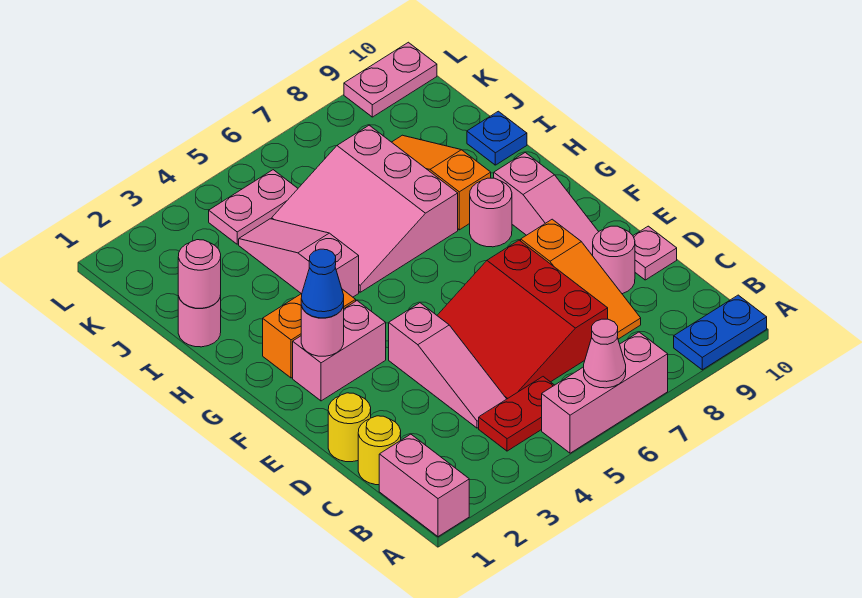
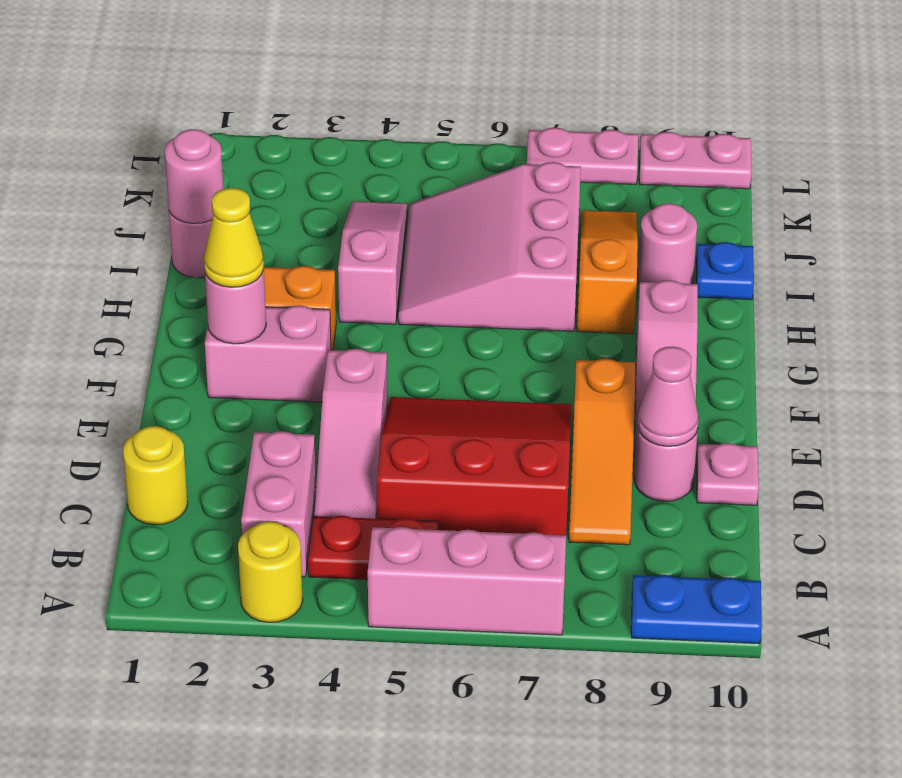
pink 1x2 brick [379,434,469,537] -> pink 1x2 brick moved to [241,431,316,577]
pink 1x1 cone [584,319,626,388] -> pink 1x1 cone moved to [637,346,699,446]
red 3x3 slope [437,240,608,399] -> red 3x3 slope turned to [377,397,571,535]
yellow 1x1 round brick [328,393,371,462] -> yellow 1x1 round brick moved to [238,521,303,622]
blue 1x1 cone [301,249,344,318] -> yellow 1x1 cone [204,188,264,287]
pink 1x1 round brick [470,178,512,247] -> pink 1x1 round brick moved to [638,203,697,284]
pink 1x2 plate [209,170,298,244] -> pink 1x2 plate moved to [527,128,638,184]

